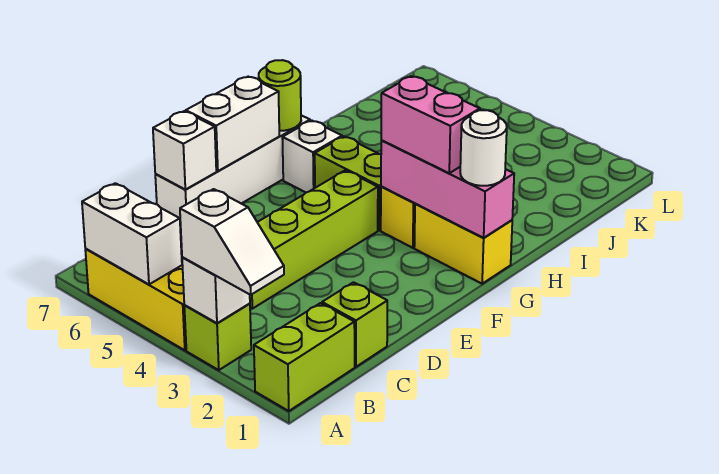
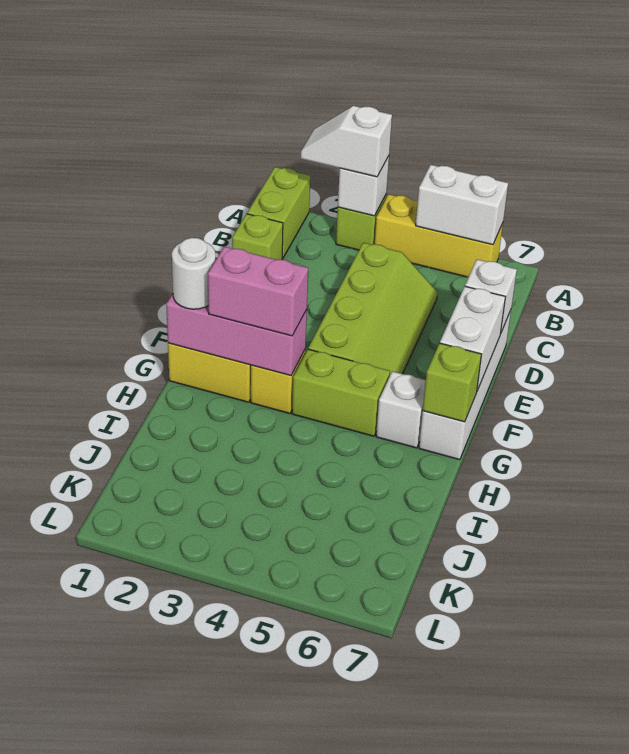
lime 1x1 round brick [259,60,301,131] -> lime 1x1 brick [423,343,481,422]

